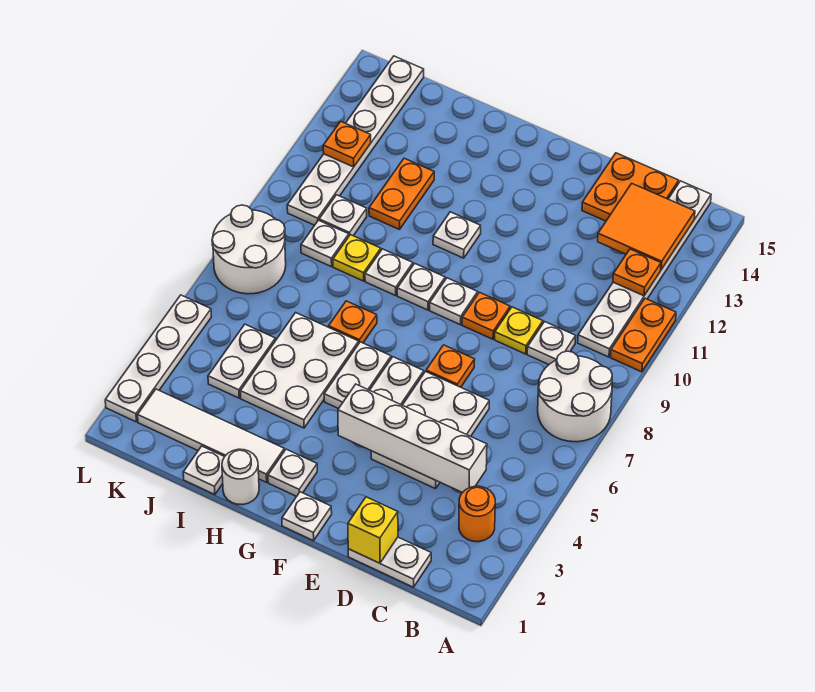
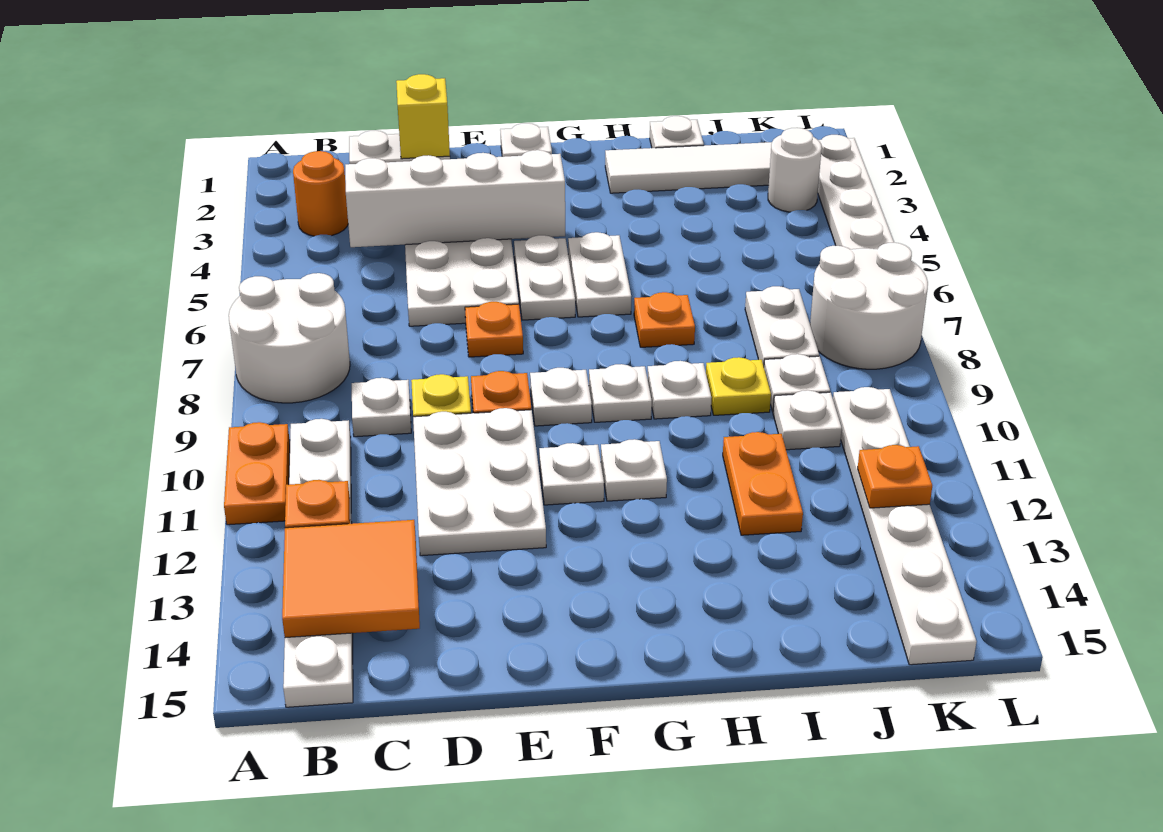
orange 2x2 plate [582,153,679,221] -> none
white 1x1 plate [268,449,317,496] -> white 1x1 plate moved to [539,443,604,505]
white 1x1 round brick [222,449,259,505] -> white 1x1 round brick moved to [768,128,822,212]
white 2x3 plate [240,313,359,428] -> white 2x3 plate moved to [413,408,546,556]
white 1x2 plate [208,324,275,398] -> white 1x2 plate moved to [745,286,819,366]

